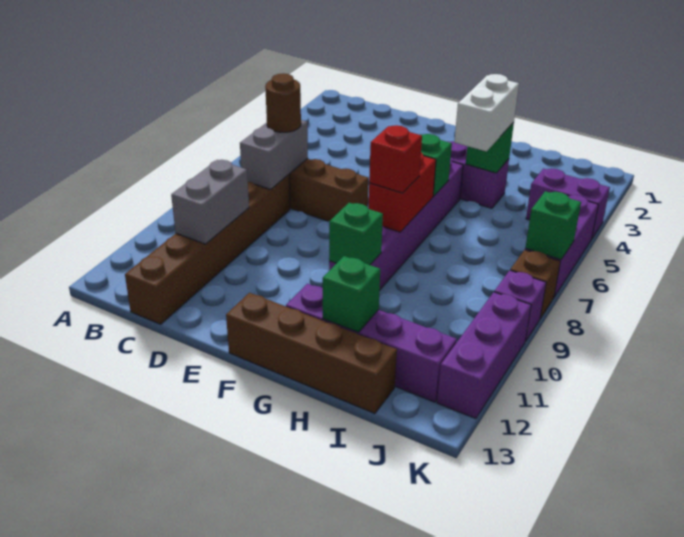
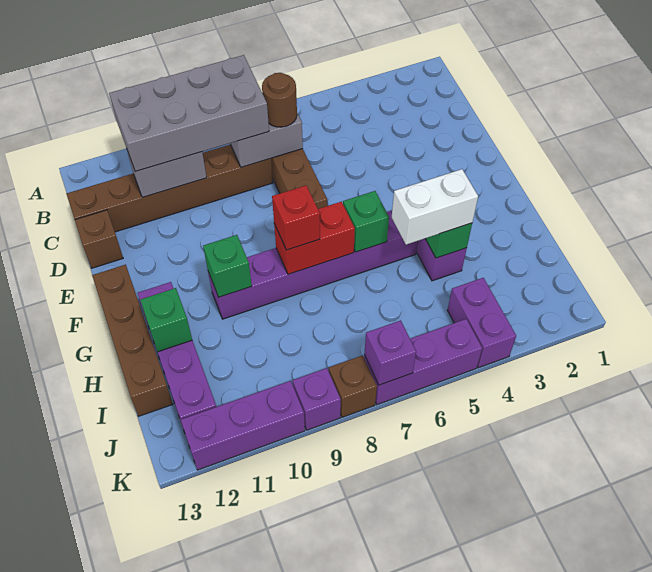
none -> grey 2x4 brick [109,55,269,172]
none -> brown 1x1 brick [75,210,123,268]
green 1x1 brick [525,191,581,260] -> purple 1x1 brick [364,320,416,385]

